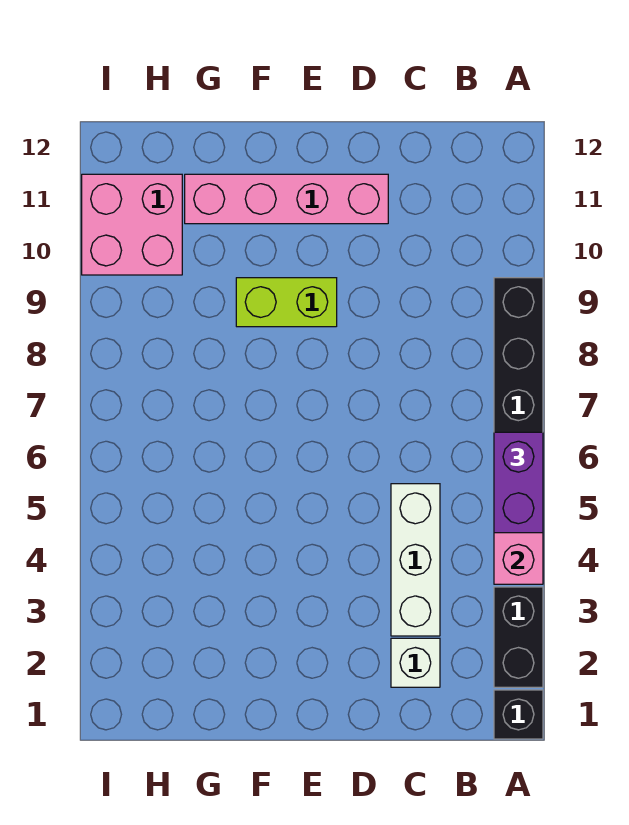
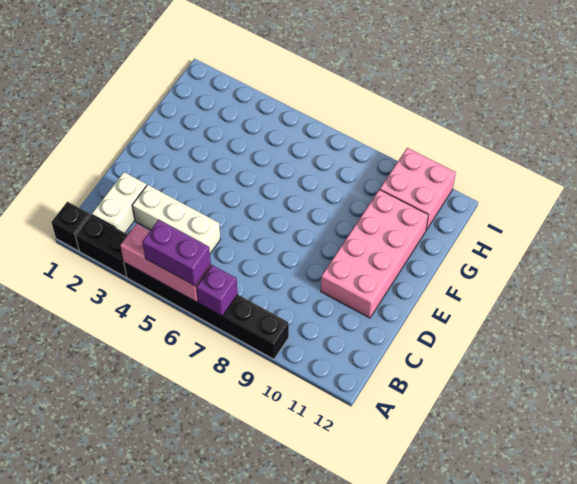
none -> purple 1x1 brick [196,265,238,316]
white 1x1 brick [391,638,440,687] -> white 1x2 brick [92,172,147,233]
pink 1x4 brick [185,174,388,224] -> pink 2x4 brick [321,190,428,318]
lime 1x2 brick [236,278,337,327] -> none

